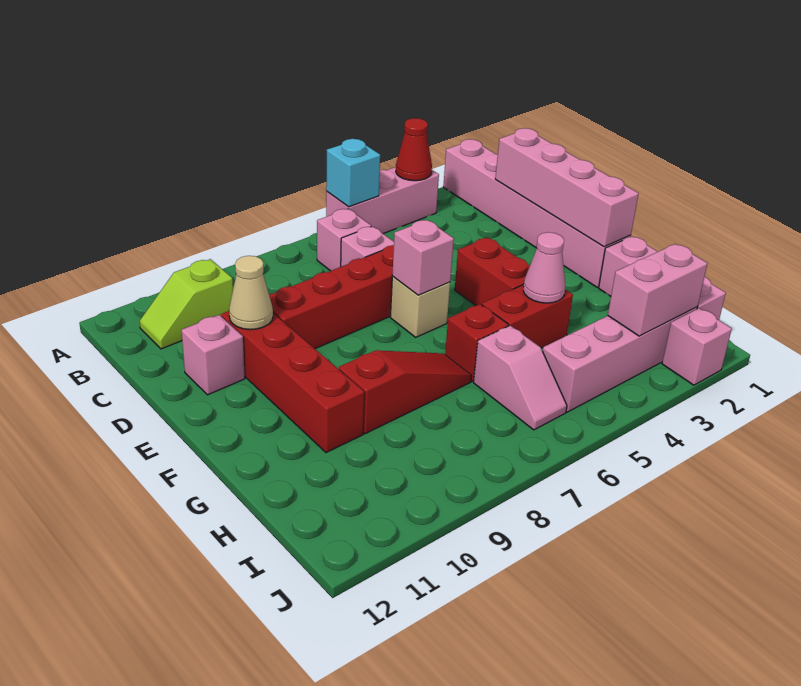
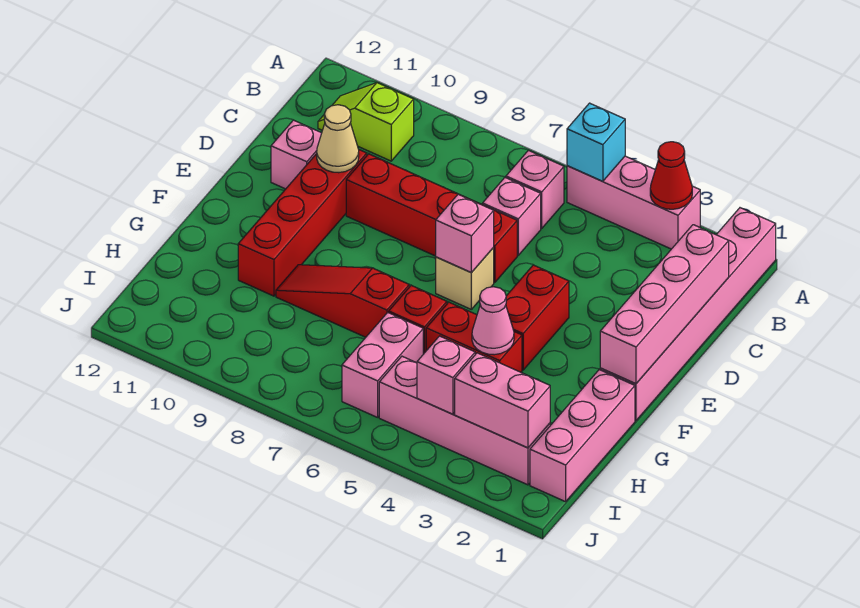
red 1x3 slope [339,350,471,434] -> red 1x3 slope turned to [276,265,409,337]
pink 1x2 slope [474,326,567,430] -> pink 1x2 brick [342,312,423,417]
pink 1x1 brick [662,308,732,385] -> pink 1x1 brick moved to [417,336,475,414]

